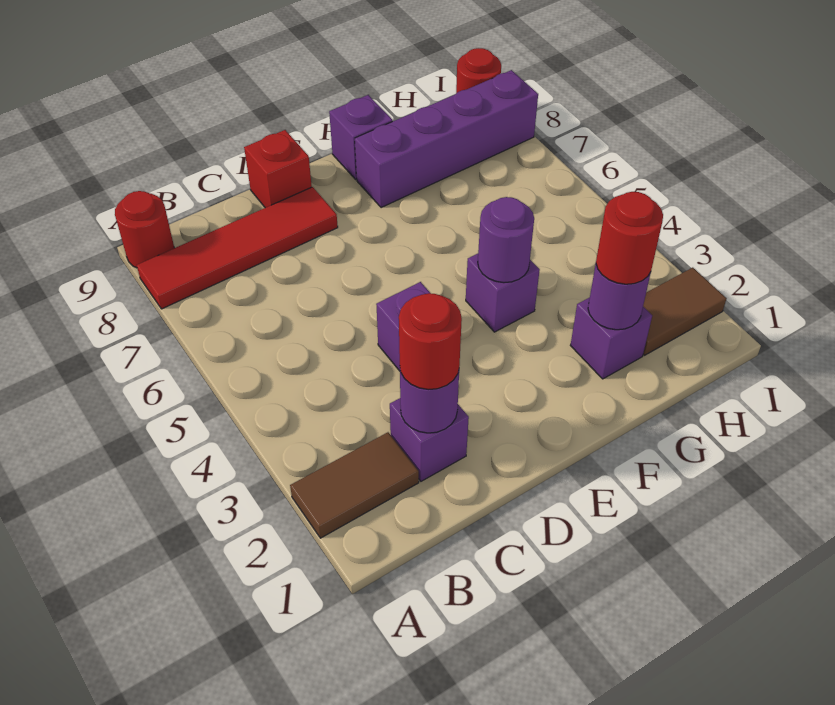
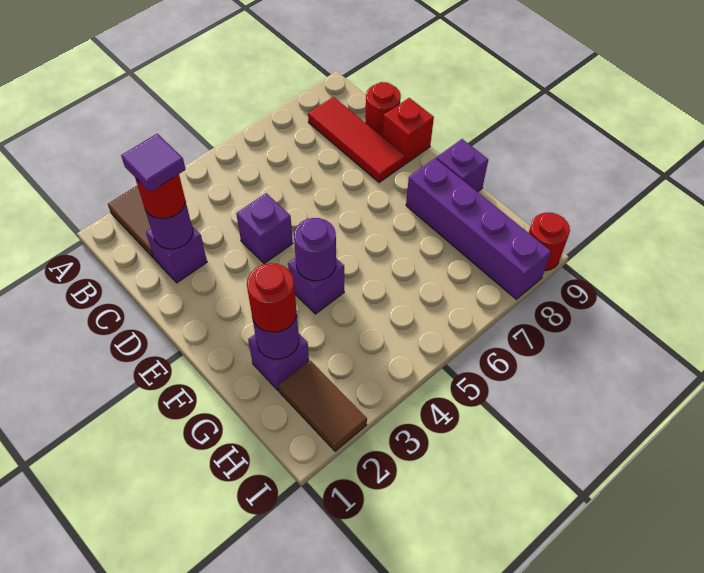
red 1x4 tile [137,187,338,309] -> red 1x3 tile [308,97,405,183]
red 1x1 round brick [115,191,174,268] -> red 1x1 round brick moved to [365,82,401,137]
none -> purple 1x1 tile [121,134,186,192]

